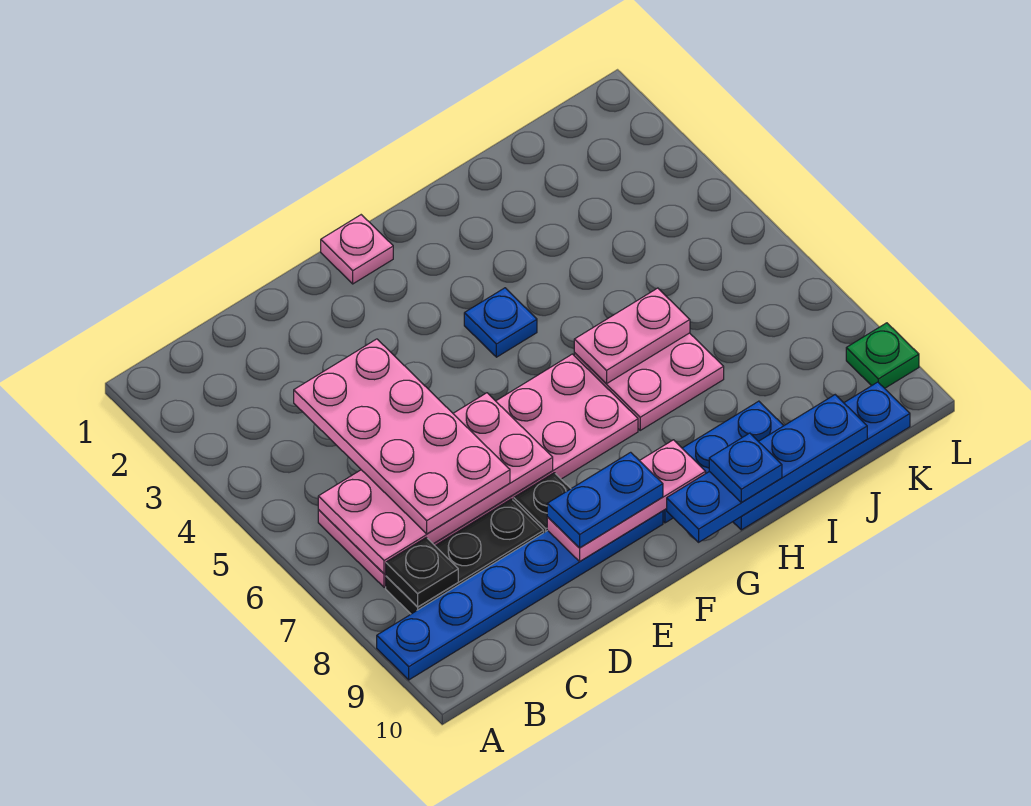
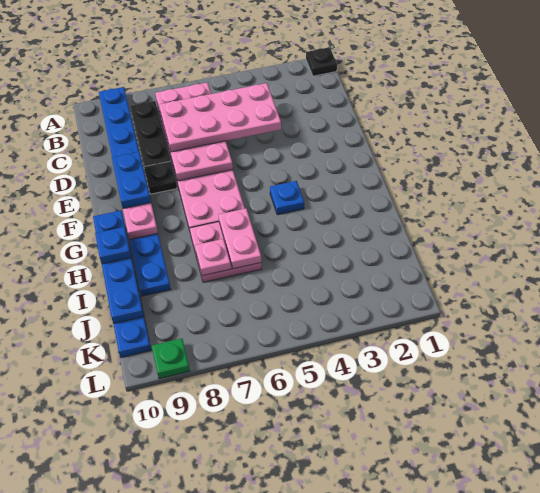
black 1x1 plate [386,538,458,607] -> black 1x1 plate moved to [306,47,337,76]
pink 1x1 plate [321,215,393,284] -> pink 1x1 plate moved to [195,239,231,276]

